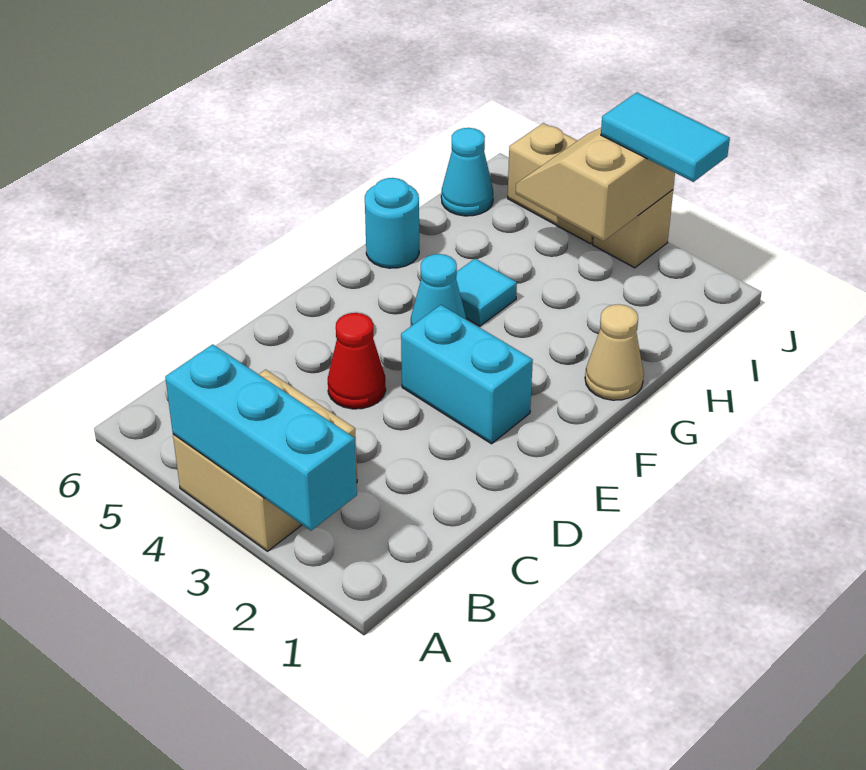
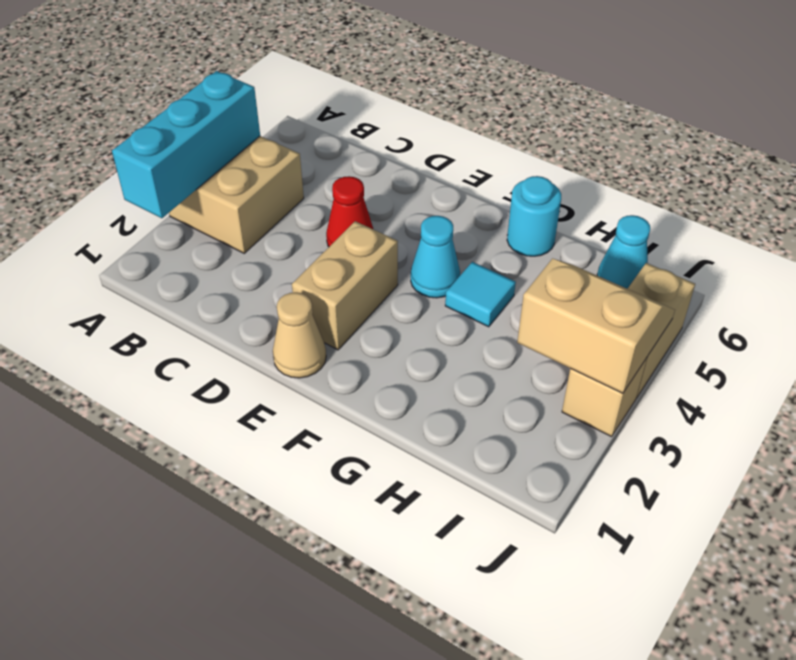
cyan 1x2 brick [401,305,533,444] -> tan 1x2 brick [292,221,398,350]
tan 1x1 cone [585,304,644,400] -> tan 1x1 cone moved to [273,292,326,378]
cyan 1x2 tile [601,93,730,182] -> none

